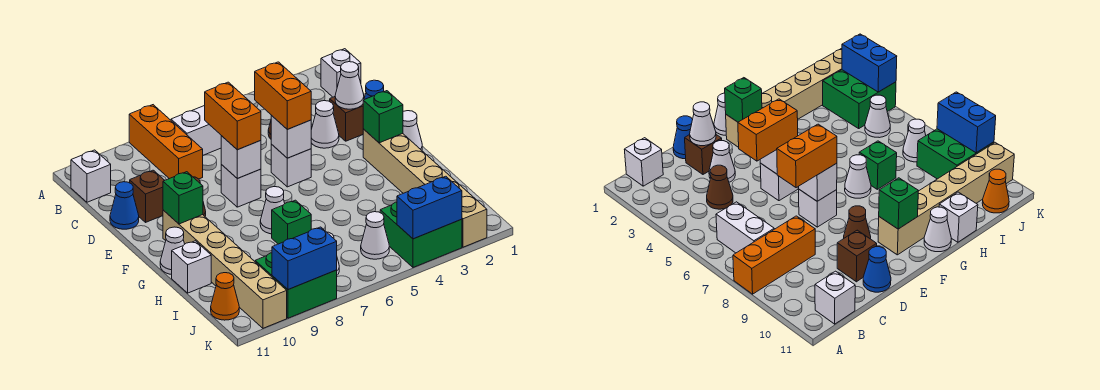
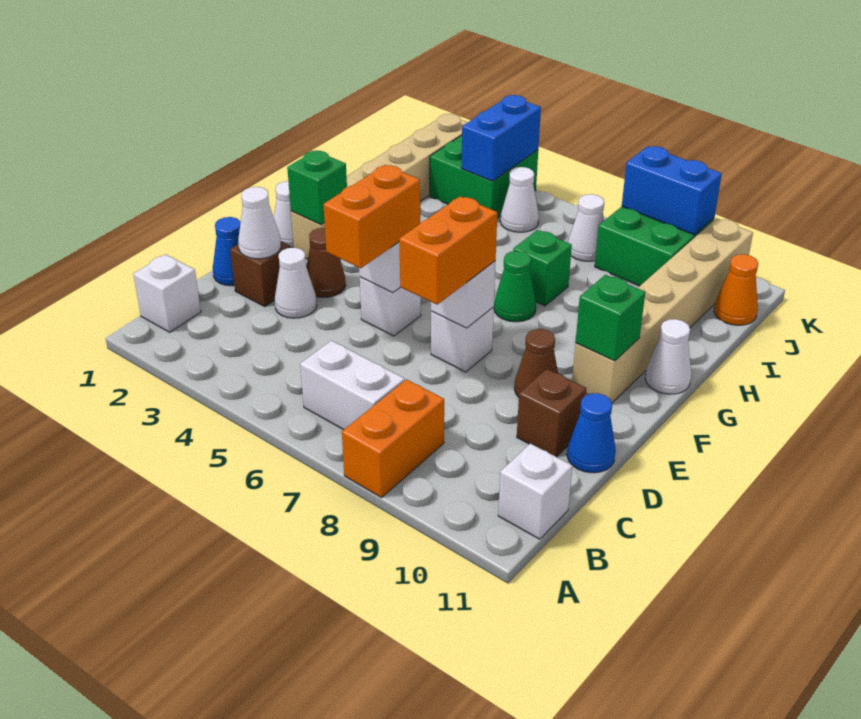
orange 1x3 brick [129,105,203,179] -> orange 1x2 brick [342,379,444,498]
brown 1x1 cone [707,165,733,209] -> brown 1x1 cone moved to [306,228,346,297]
white 1x1 cone [260,187,285,234] -> green 1x1 cone [494,251,536,322]
white 1x1 brick [172,241,211,293] -> none
blue 1x2 brick [397,176,462,239] -> blue 1x2 brick turned to [461,95,541,181]

